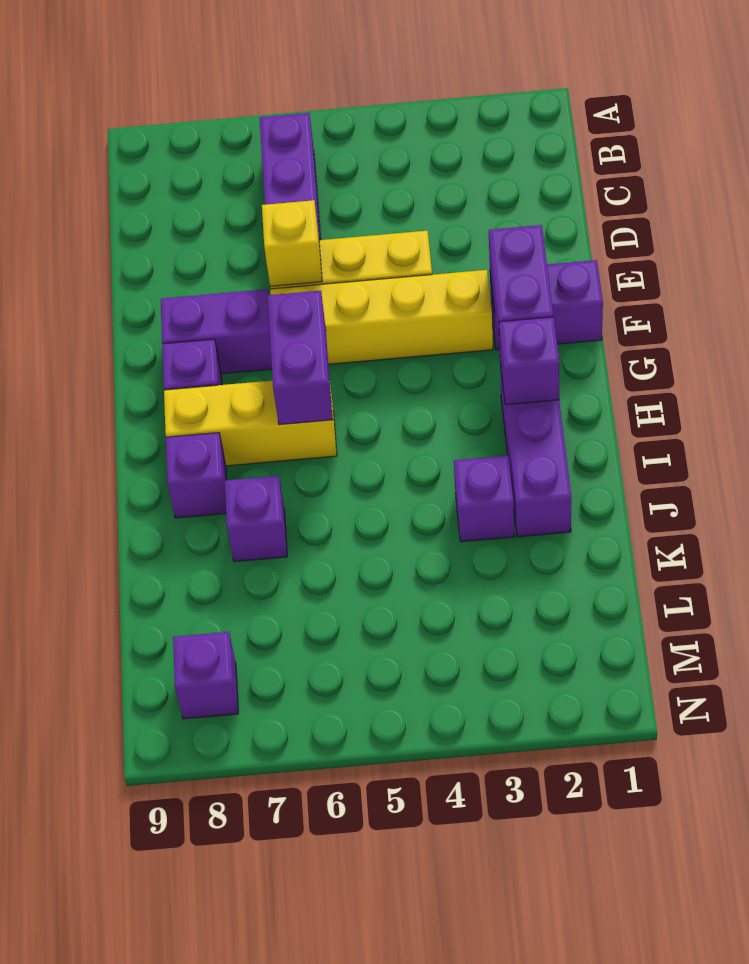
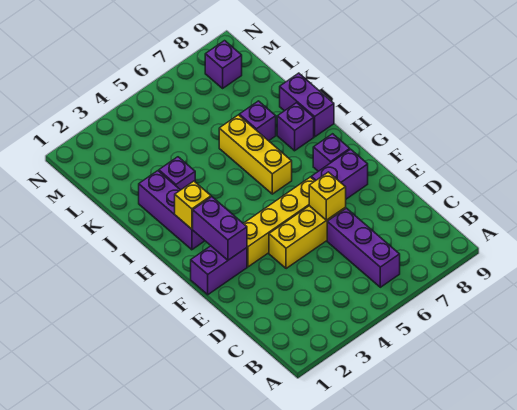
purple 1x2 brick [267,291,333,425] -> purple 1x2 brick moved to [280,73,334,137]
purple 1x1 brick [499,317,559,405] -> yellow 1x1 brick [175,181,211,229]
yellow 1x3 brick [164,380,337,466] -> yellow 1x3 brick turned to [219,115,292,194]

